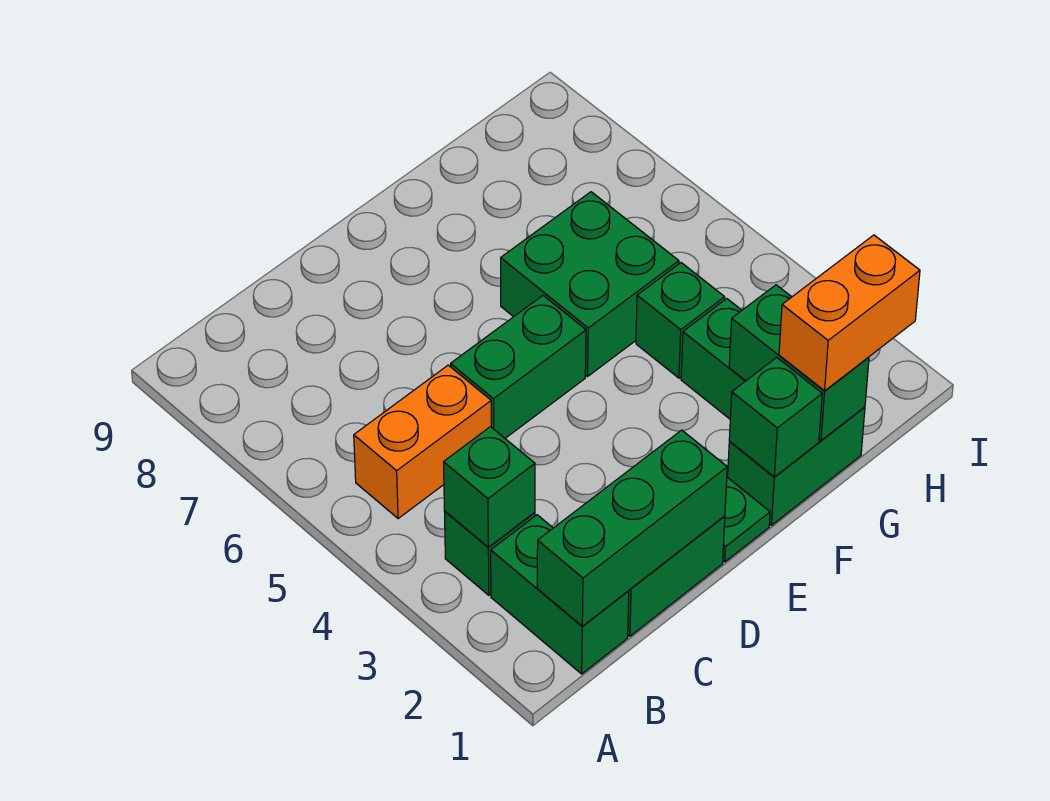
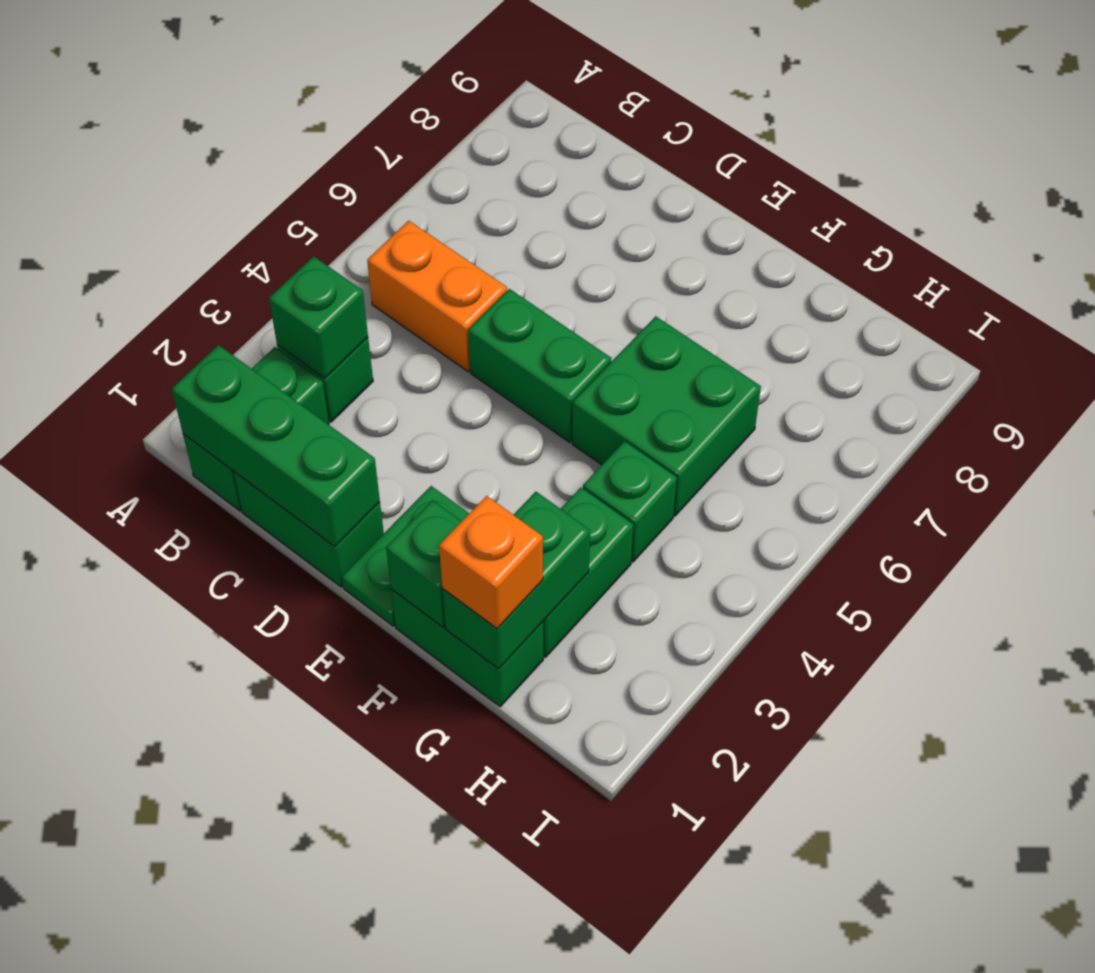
orange 1x2 brick [779,235,920,391] -> orange 1x1 brick [439,496,543,629]

